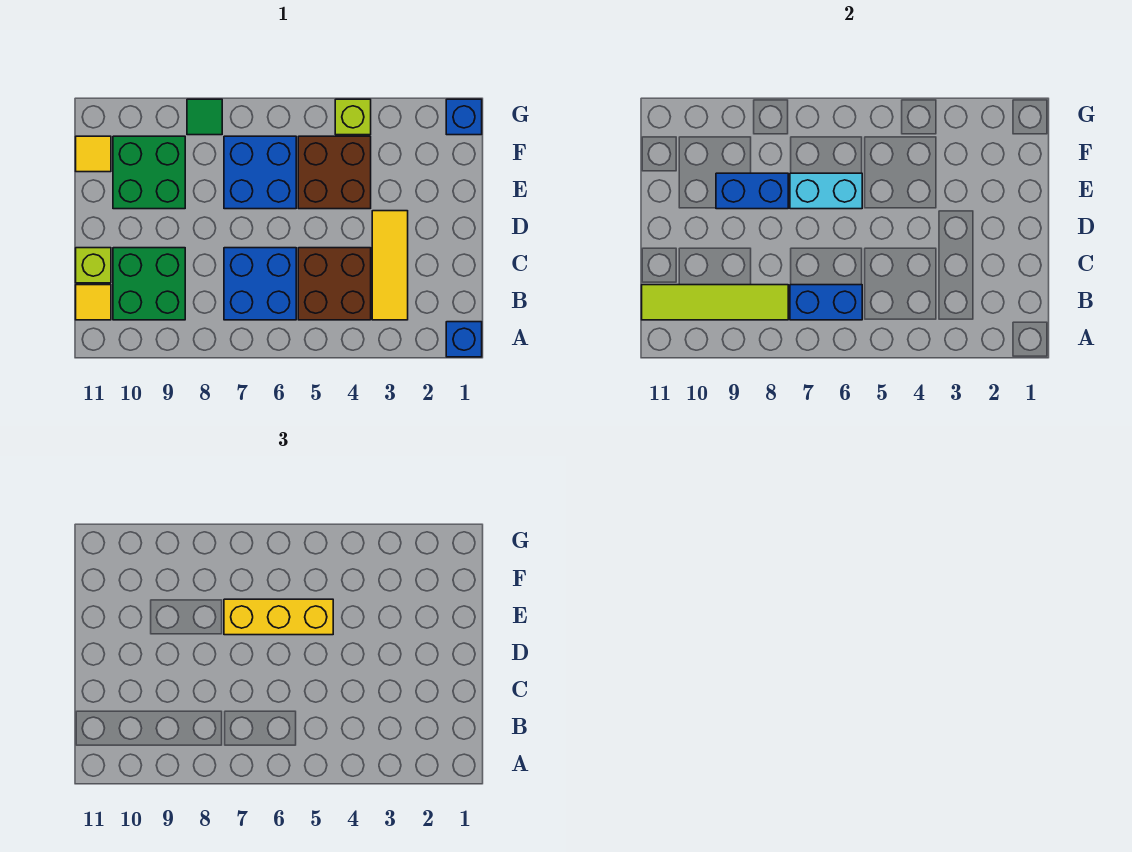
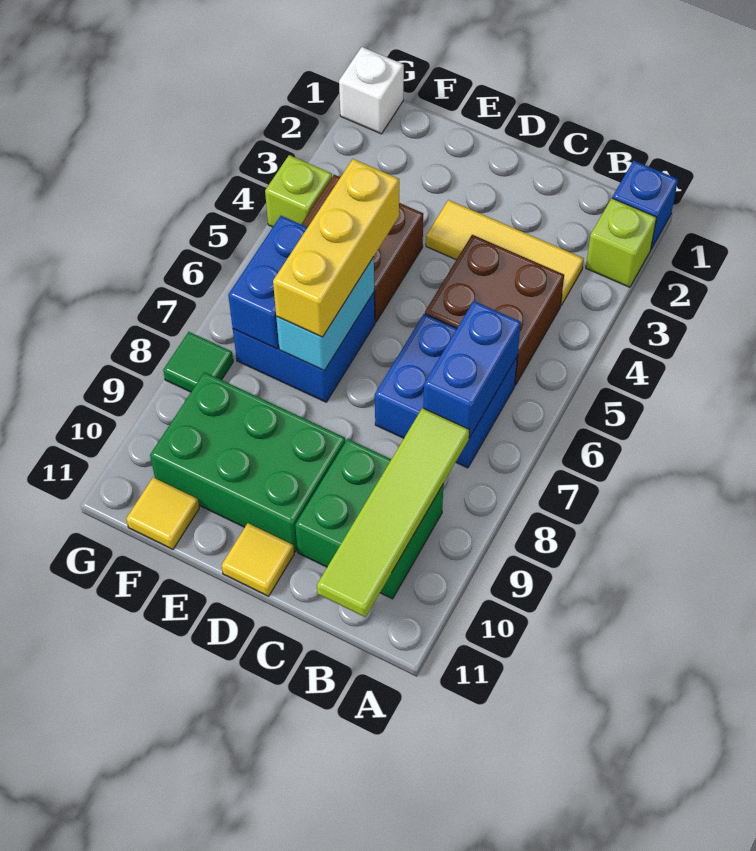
yellow 1x1 tile [76,285,111,320] -> yellow 1x1 tile moved to [221,523,294,596]
lime 1x1 brick [76,248,111,283] -> lime 1x1 brick moved to [586,198,657,287]
blue 1x2 brick [716,173,788,209] -> blue 1x2 brick moved to [228,216,308,349]
green 2x2 brick [113,136,185,209] -> green 2x3 brick [150,372,345,552]
blue 1x1 brick [446,99,482,135] -> white 1x1 brick [339,47,404,134]

